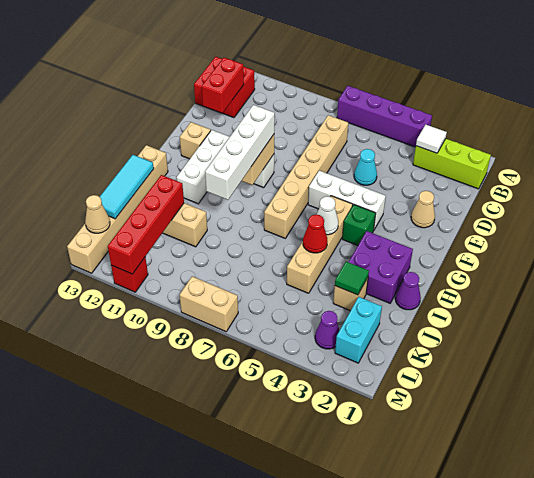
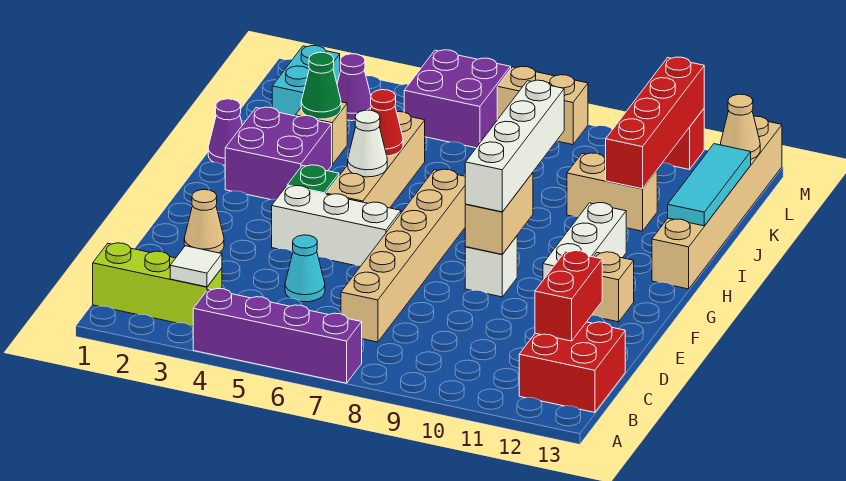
green 1x1 tile [335,262,369,295] -> green 1x1 cone [301,52,341,119]
none -> purple 2x2 brick [404,50,511,148]

